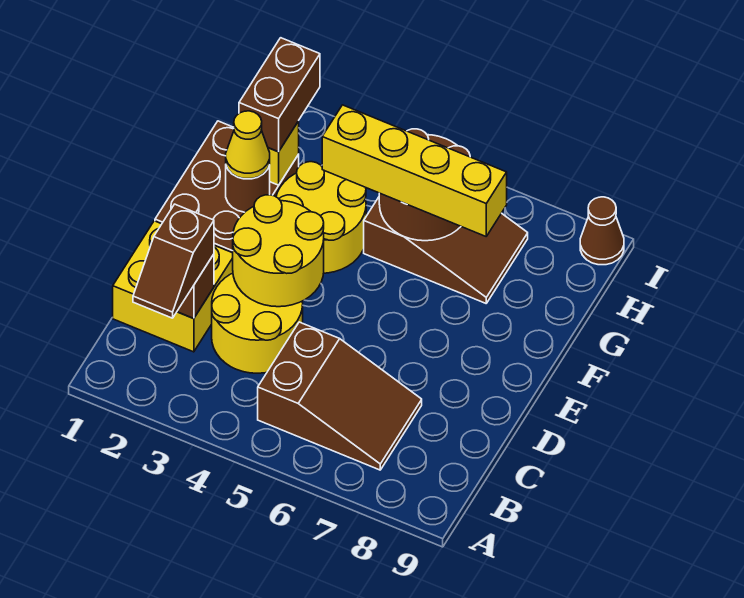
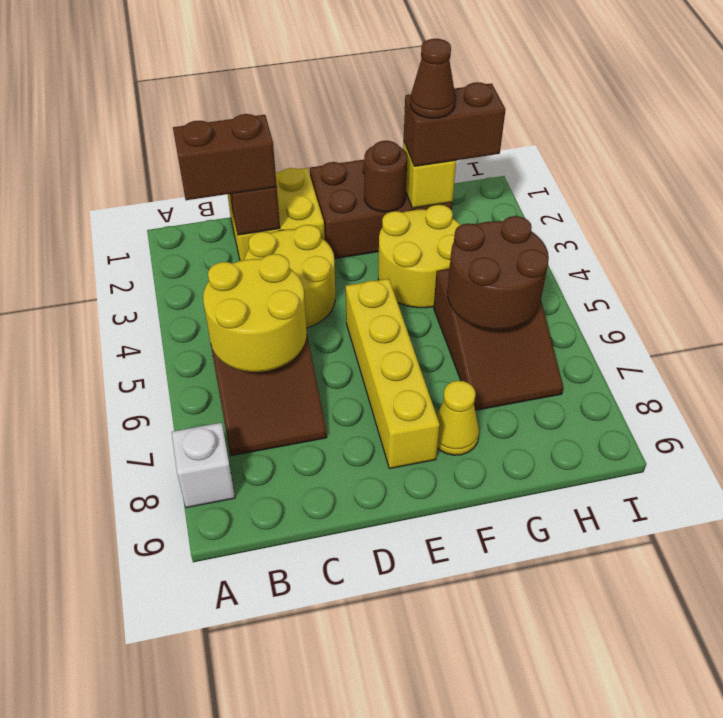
none -> white 1x1 brick [172,423,235,508]
brown 1x2 slope [133,204,214,318] -> brown 1x2 brick [173,114,277,200]
yellow 2x2 round brick [233,195,324,307] -> yellow 2x2 round brick moved to [203,254,307,372]
yellow 1x1 cone [226,111,270,179] -> yellow 1x1 cone moved to [437,381,479,455]
yellow 1x4 brick [322,105,507,236] -> yellow 1x4 brick moved to [346,279,440,469]
brown 1x1 cone [580,197,624,265] -> brown 1x1 cone moved to [410,39,456,118]

